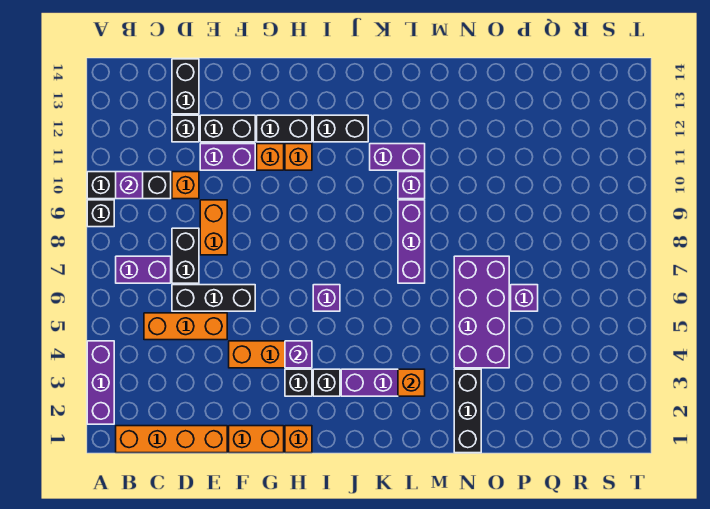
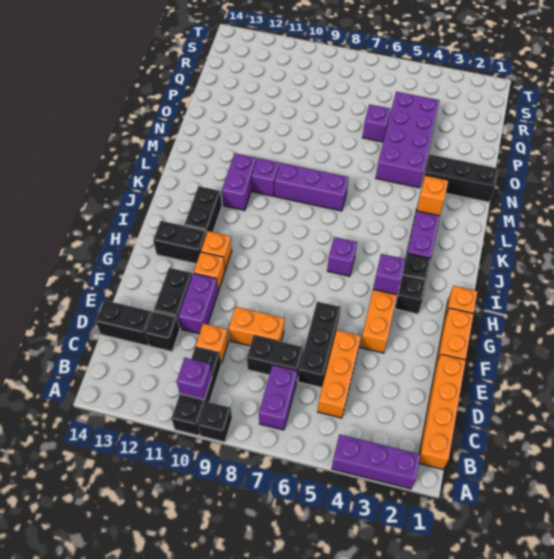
black 1x2 brick [257,115,312,142] -> black 1x2 brick turned to [153,221,207,264]
purple 2x4 brick [454,256,509,368] -> purple 2x4 brick turned to [376,92,440,188]

